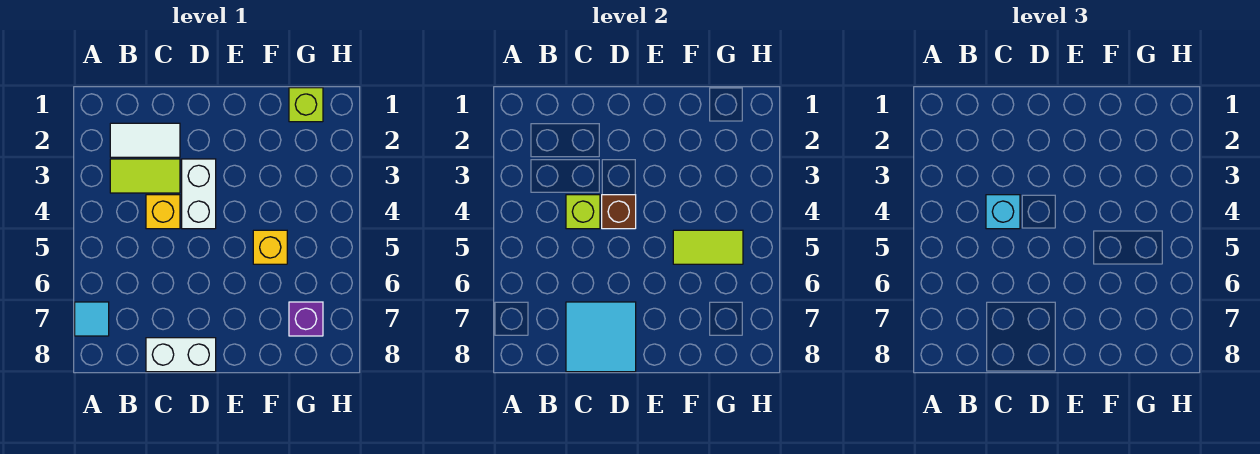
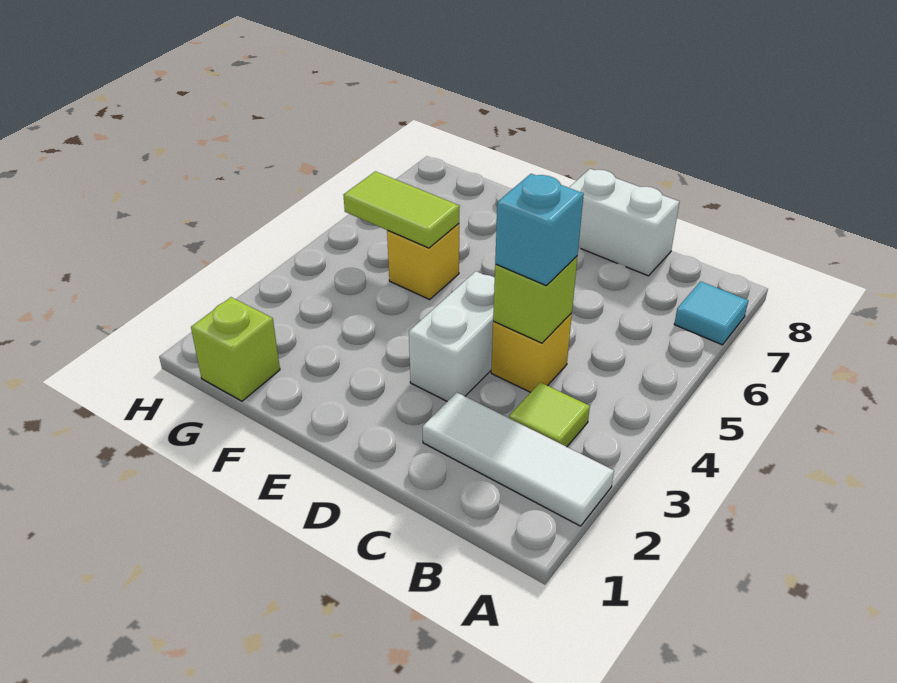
white 1x2 tile [110,123,180,157] -> white 1x3 tile [423,392,614,526]
lime 1x2 tile [110,159,180,193] -> lime 1x1 tile [509,382,590,447]
cyan 2x2 tile [566,302,636,372] -> none
brown 1x1 brick [602,195,636,229] -> none
purple 1x1 brick [289,302,323,336] -> none

